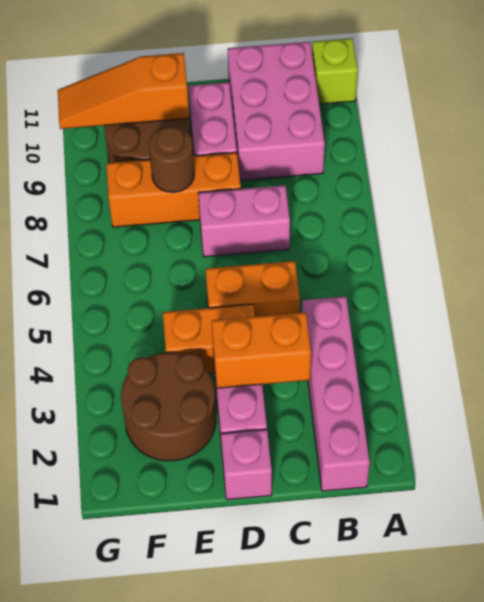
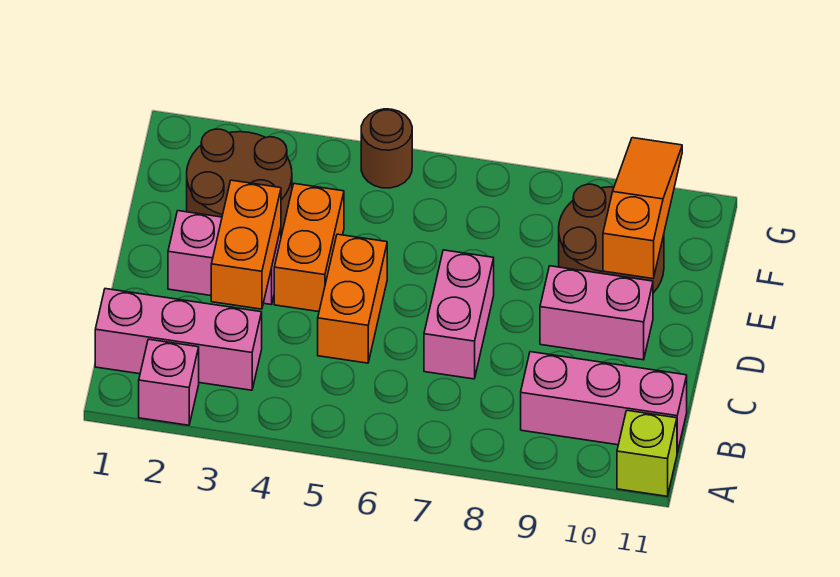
pink 1x4 brick [302,297,370,491] -> pink 1x3 brick [95,289,262,390]
pink 2x3 brick [228,42,325,180] -> pink 1x3 brick [521,352,687,453]
pink 1x1 brick [221,430,272,500] -> pink 1x1 brick moved to [139,339,199,425]
orange 1x3 brick [106,153,241,227] -> none
brown 1x1 round brick [149,126,194,192] -> brown 1x1 round brick moved to [361,109,412,188]

